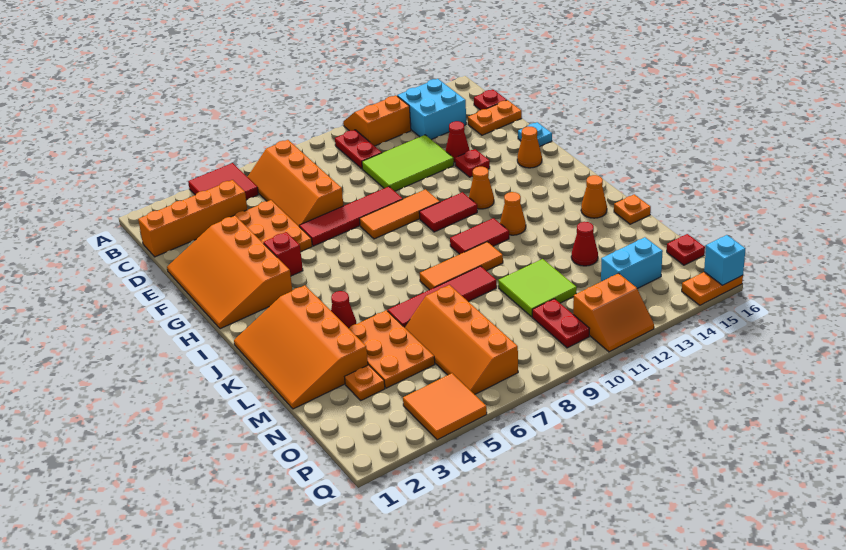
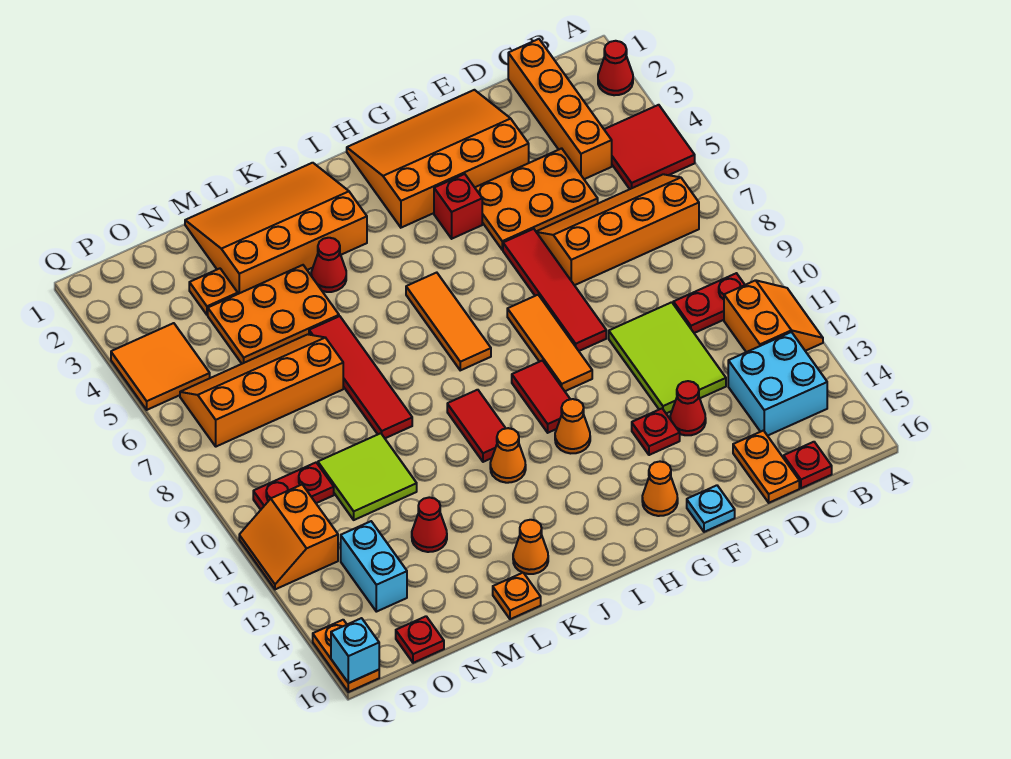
none -> red 1x1 cone [598,41,633,95]
orange 1x3 tile [420,242,503,290] -> orange 1x3 tile moved to [406,273,491,370]

